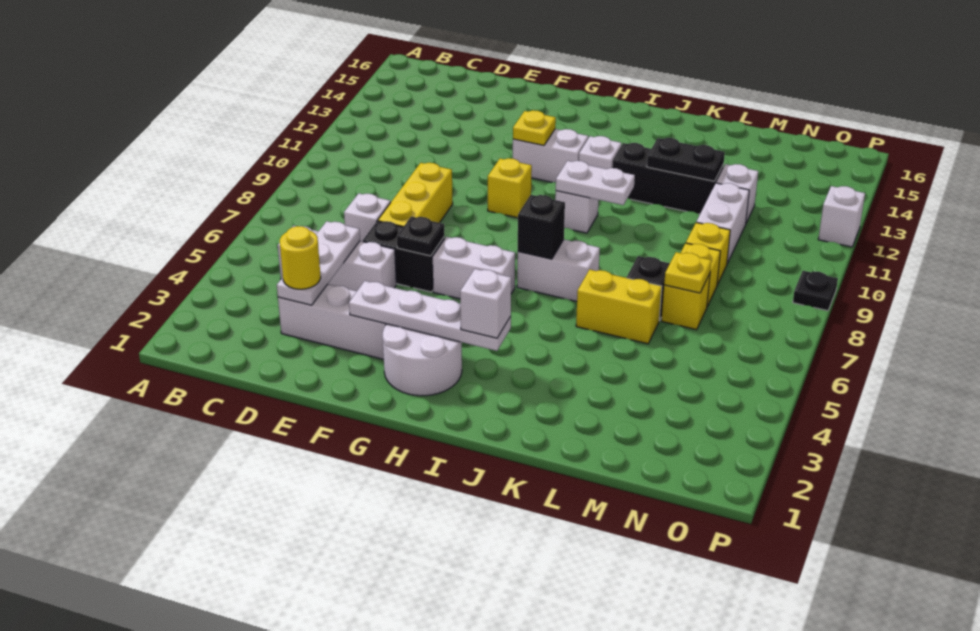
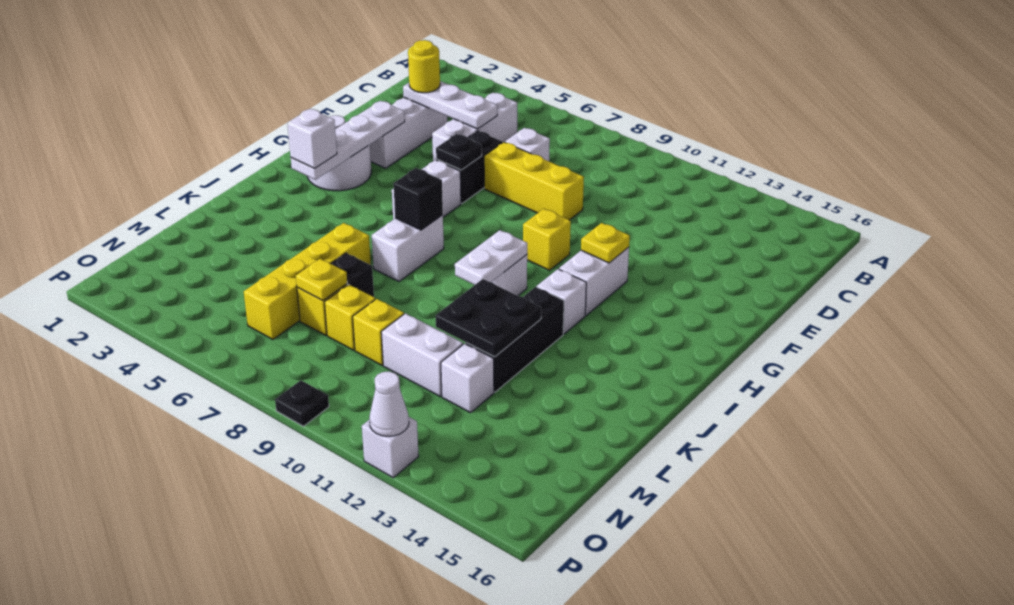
yellow 1x2 brick [576,269,662,344] -> yellow 1x4 brick [244,223,371,339]
black 1x2 plate [647,138,725,181] -> black 2x2 plate [435,279,541,357]
none -> white 1x1 cone [369,371,409,436]

